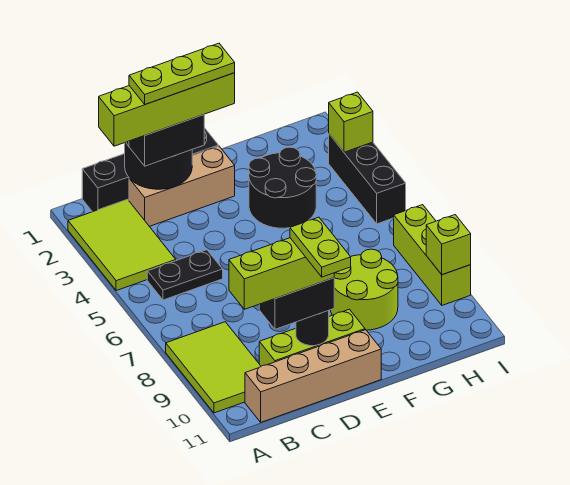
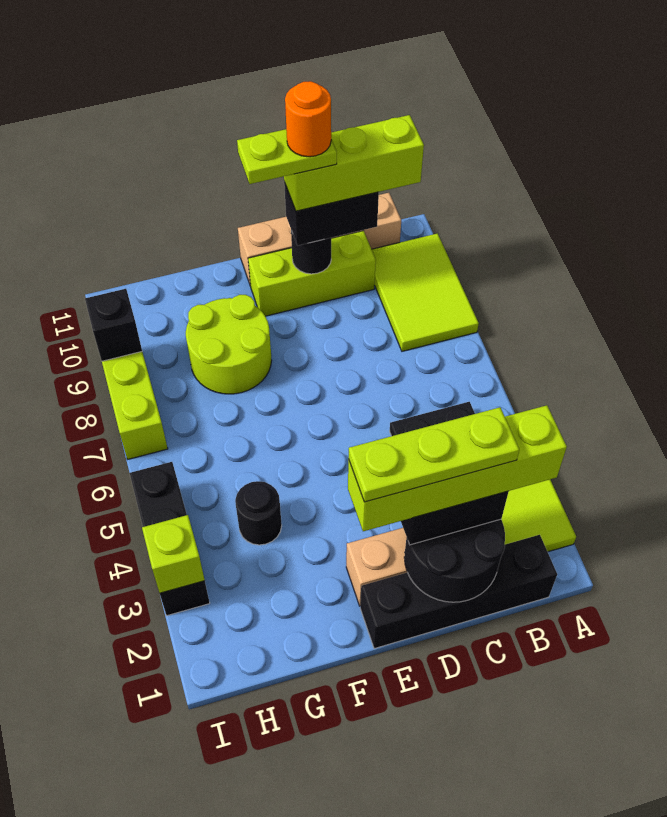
lime 1x2 plate [290,217,351,277] -> lime 1x2 plate turned to [237,129,337,184]
none -> orange 1x1 round brick [285,81,331,157]
black 2x2 round brick [249,147,316,228] -> black 1x1 round brick [235,481,282,545]
lime 1x1 brick [426,215,471,275] -> black 1x1 brick [85,289,142,361]

